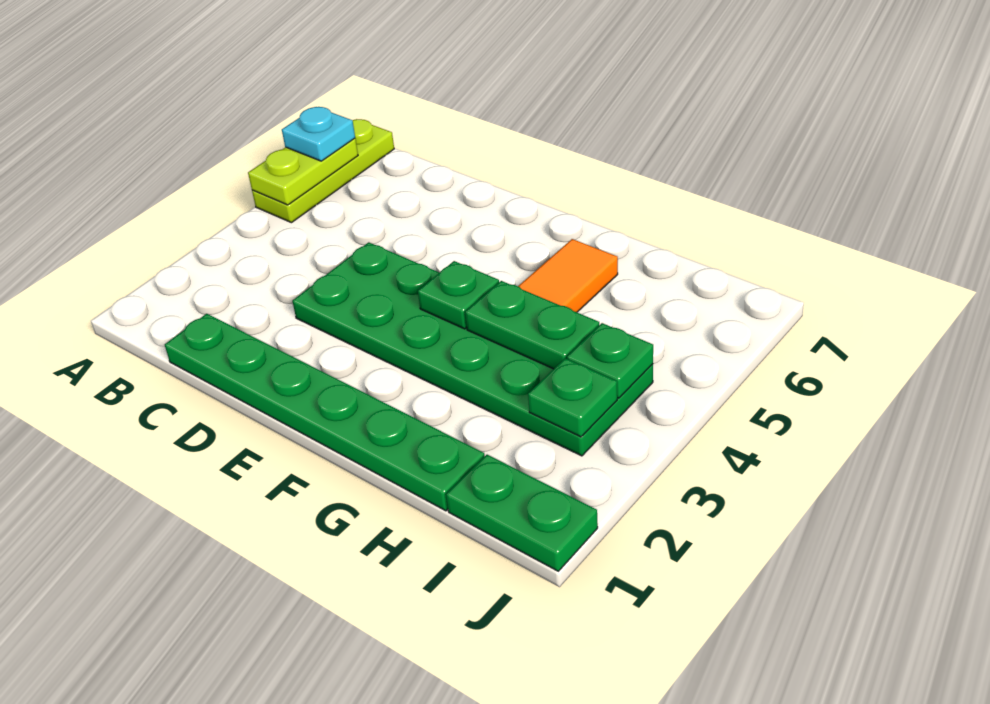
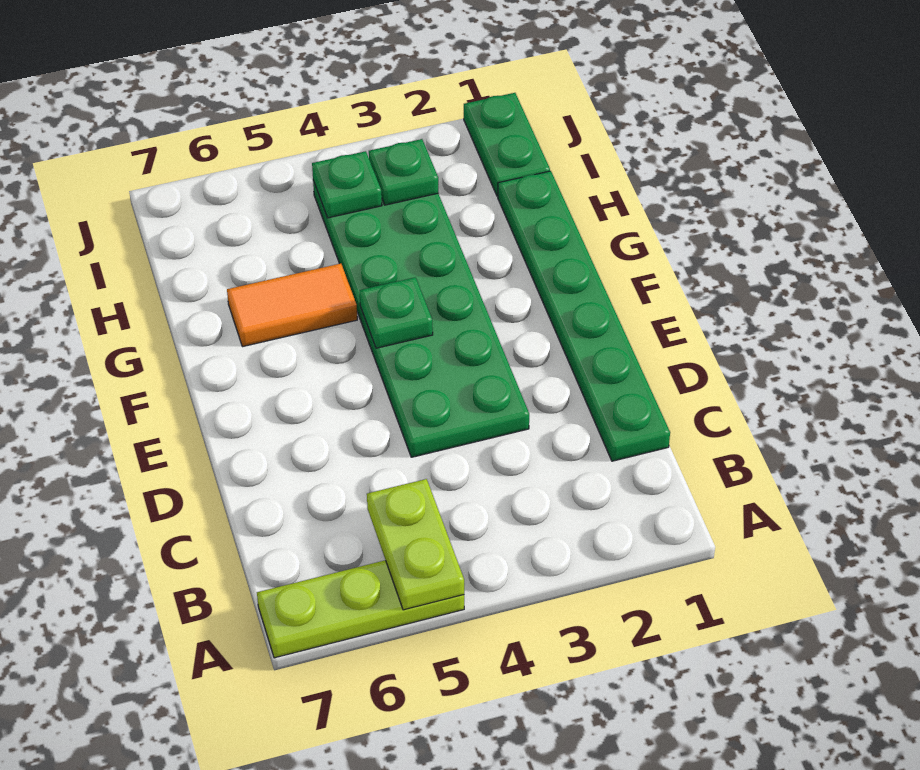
lime 1x2 plate [248,138,358,205] -> lime 1x2 plate turned to [367,479,464,610]
cyan 1x1 plate [282,107,355,161] -> none
green 1x2 plate [465,281,599,369] -> none

